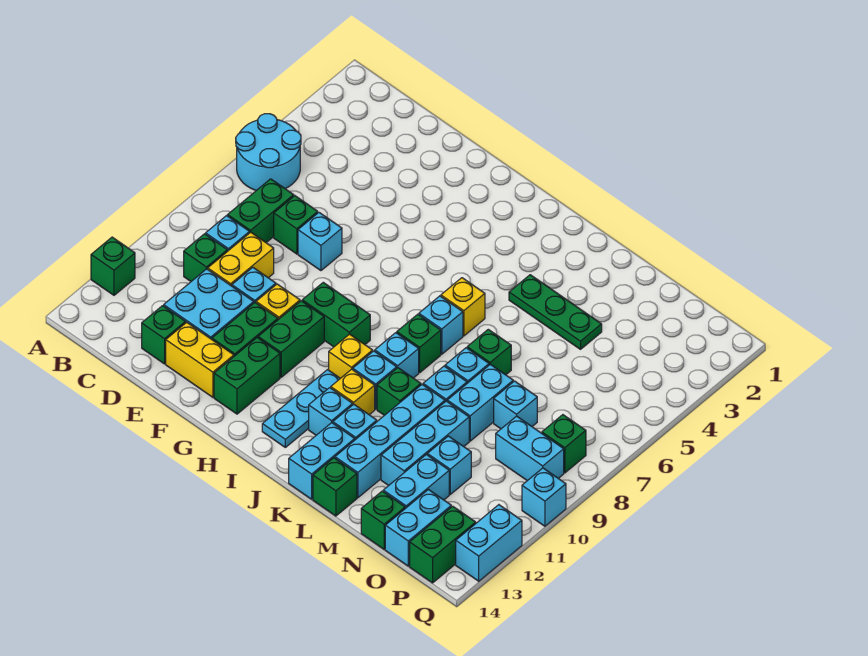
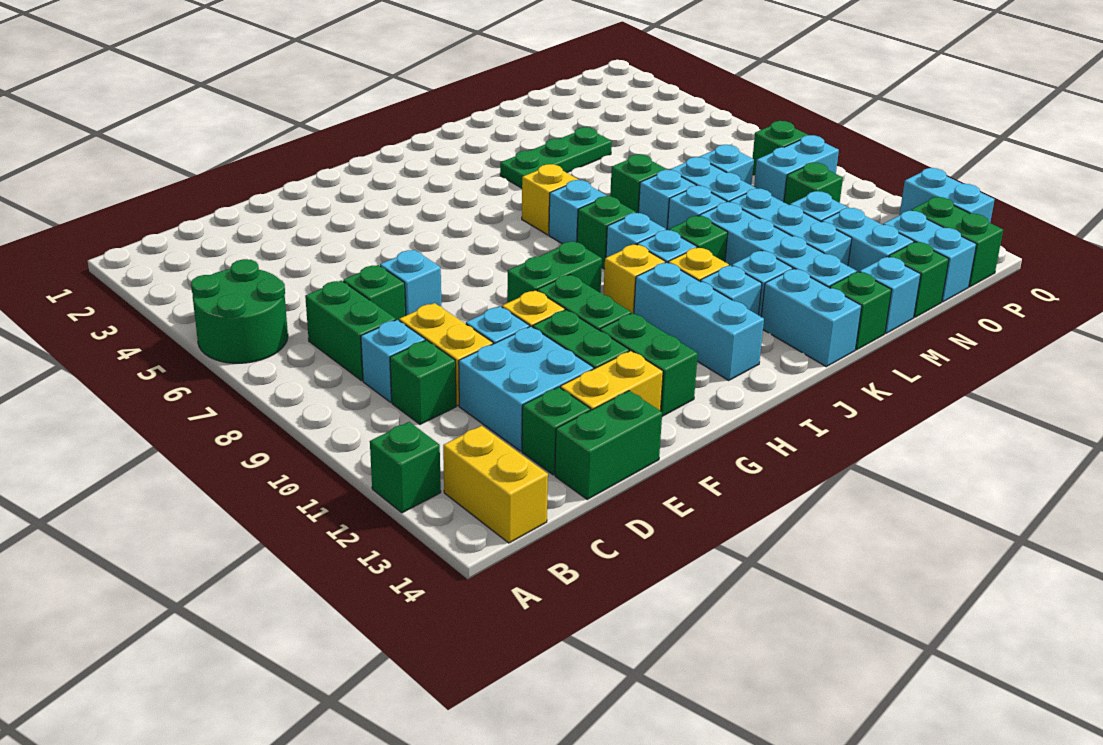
cyan 2x2 round brick [236,114,301,191] -> green 2x2 round brick [191,259,288,363]
none -> yellow 1x2 brick [443,426,548,543]
none -> green 1x2 brick [555,391,662,499]
cyan 1x3 plate [262,370,340,447] -> cyan 1x3 brick [634,262,764,380]
none -> green 1x1 brick [784,163,843,205]
cyan 1x1 brick [522,468,566,526] -> cyan 1x1 brick moved to [860,257,921,333]

